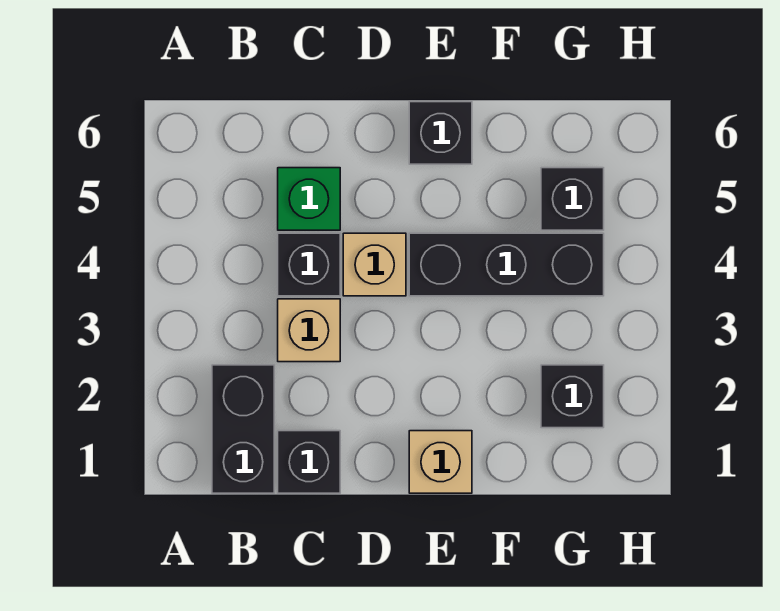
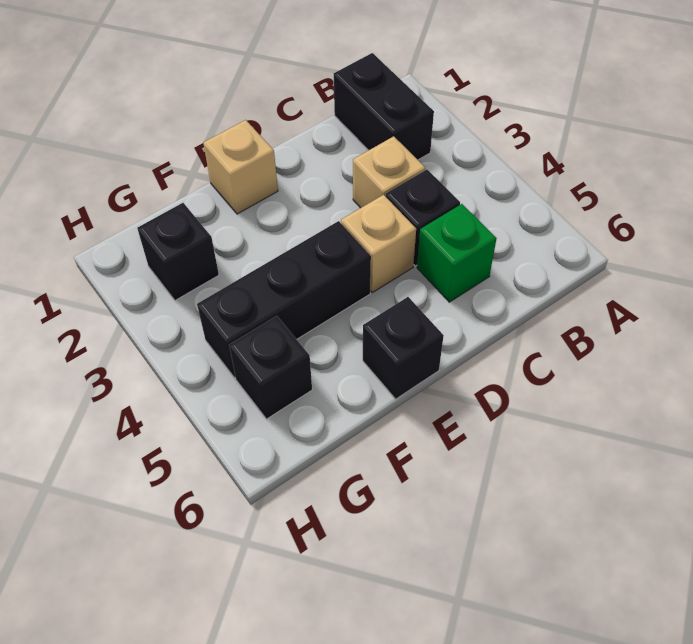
black 1x1 brick [278,431,340,493] -> none

